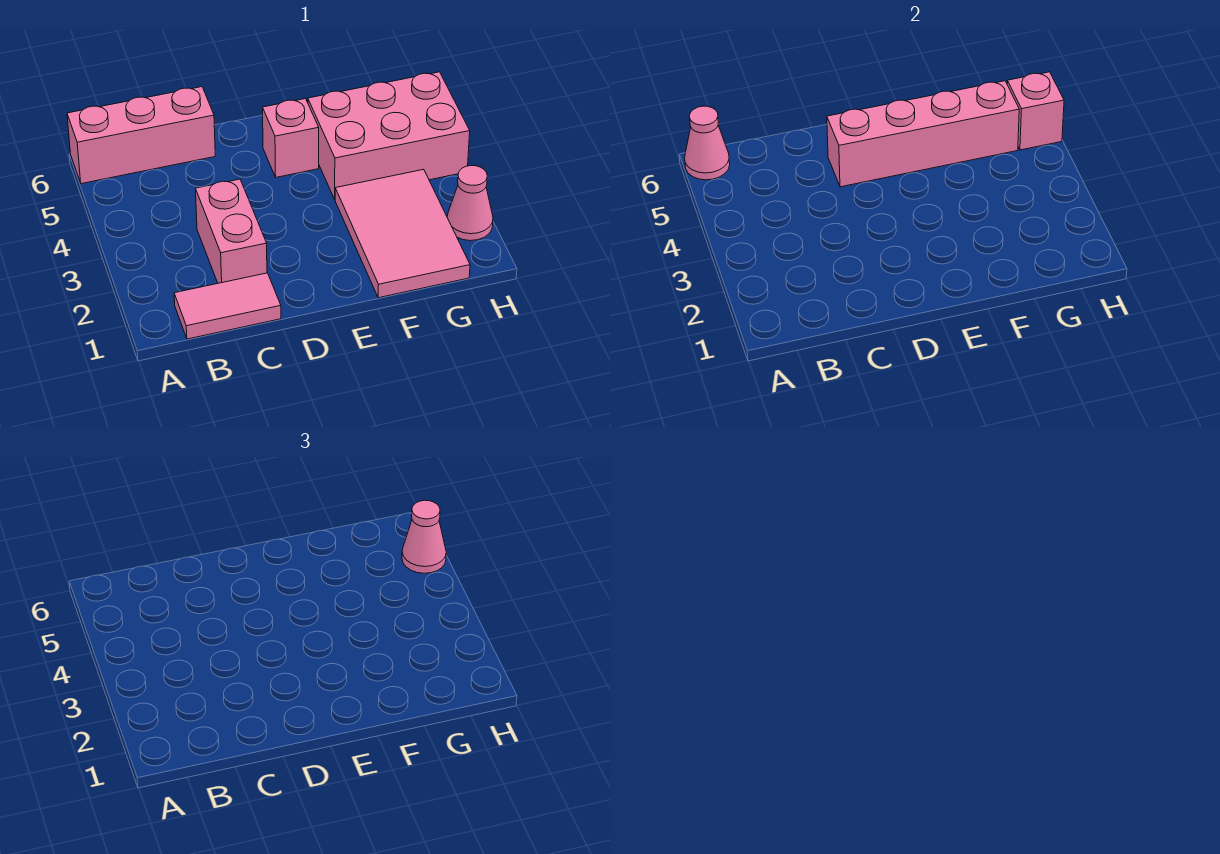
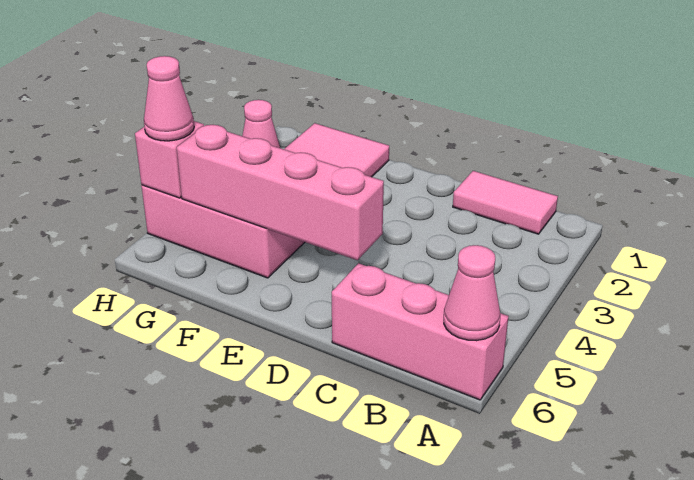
pink 1x2 brick [196,179,267,283] -> none
pink 1x1 brick [263,99,319,177] -> none

